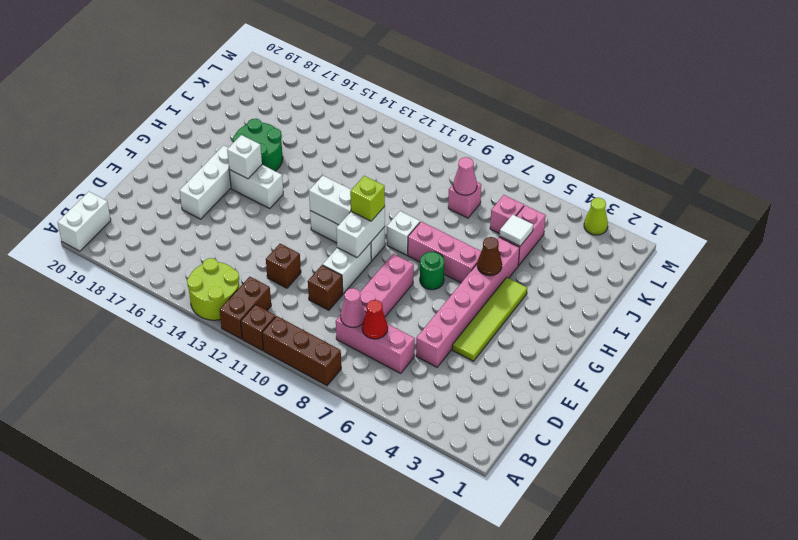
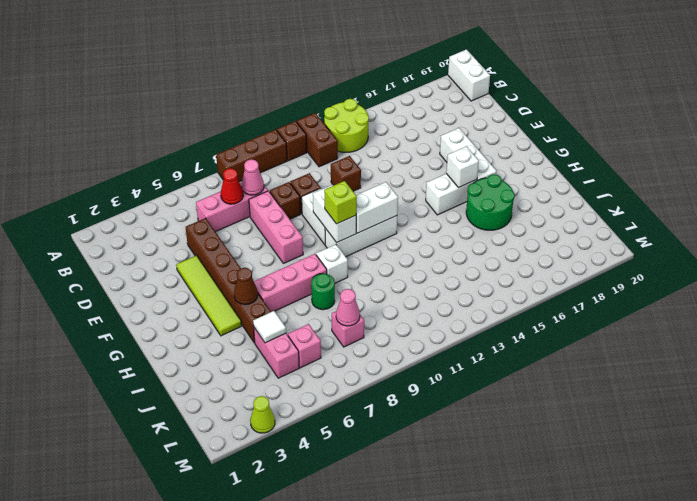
pink 1x6 brick [416,237,520,367] -> brown 1x6 brick [185,218,271,343]
none -> brown 1x1 brick [270,182,301,219]
green 1x1 round brick [420,252,444,290] -> green 1x1 round brick moved to [311,273,335,310]

